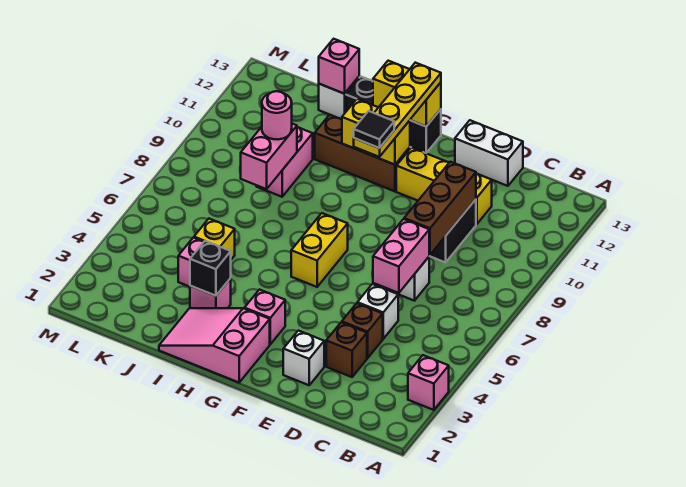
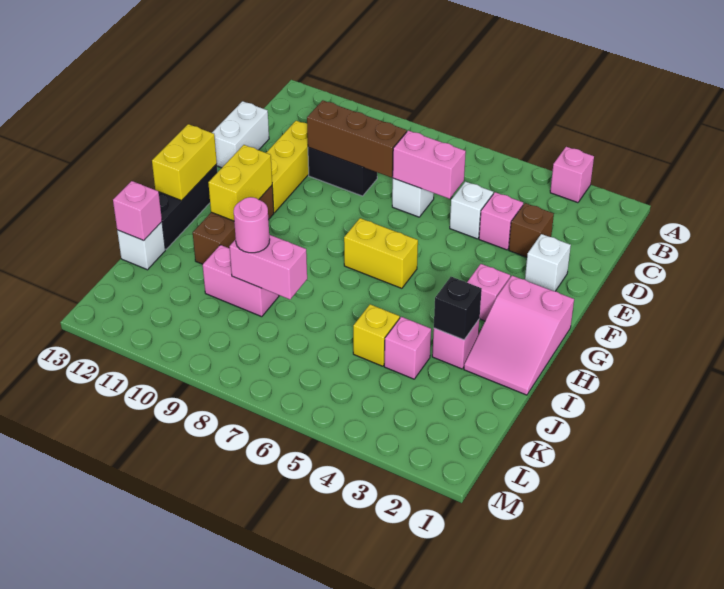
brown 1x1 brick [342,303,383,358] -> pink 1x1 brick [479,192,523,250]
yellow 1x4 plate [354,63,441,157] -> none
black 1x1 tile [354,111,394,148] -> none

